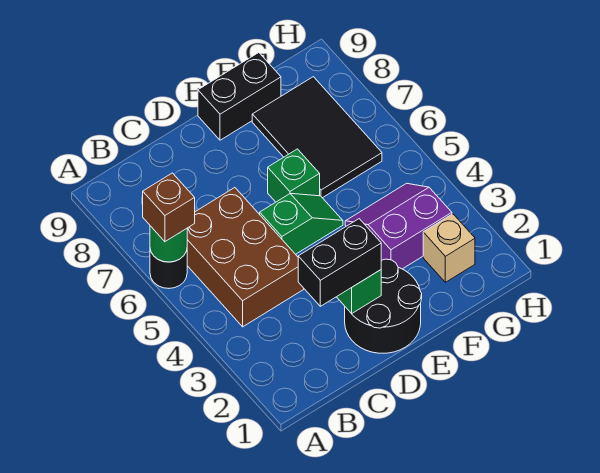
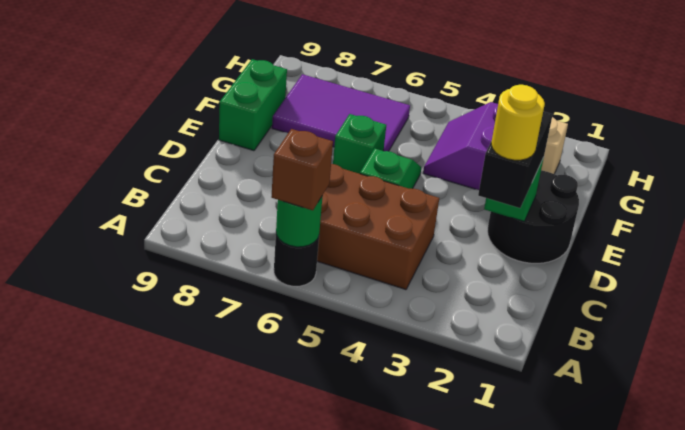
none -> yellow 1x1 round brick [491,85,545,160]
black 1x2 brick [198,53,281,140] -> green 1x2 brick [219,59,287,151]
black 2x3 tile [252,77,382,198] -> purple 2x3 tile [272,74,410,151]

